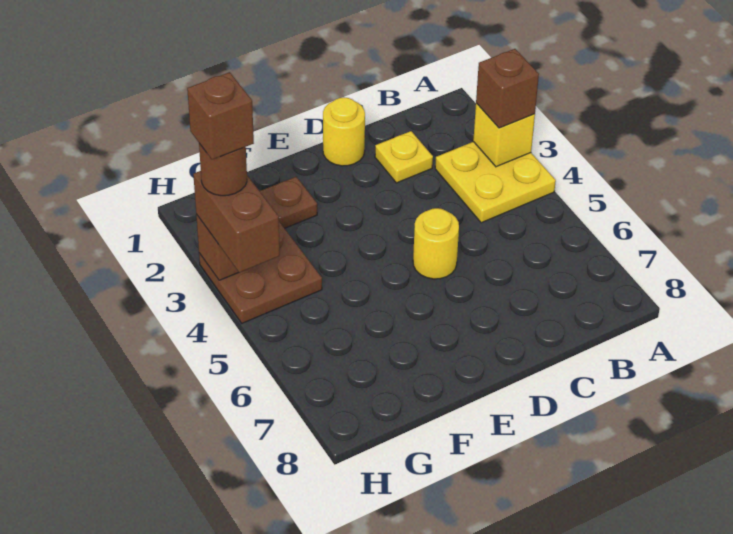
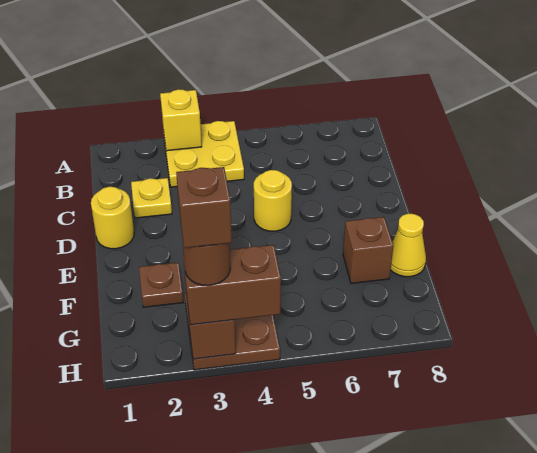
brown 1x1 brick [476,49,539,128] -> brown 1x1 brick moved to [343,217,393,283]
none -> yellow 1x1 cone [391,213,426,277]

